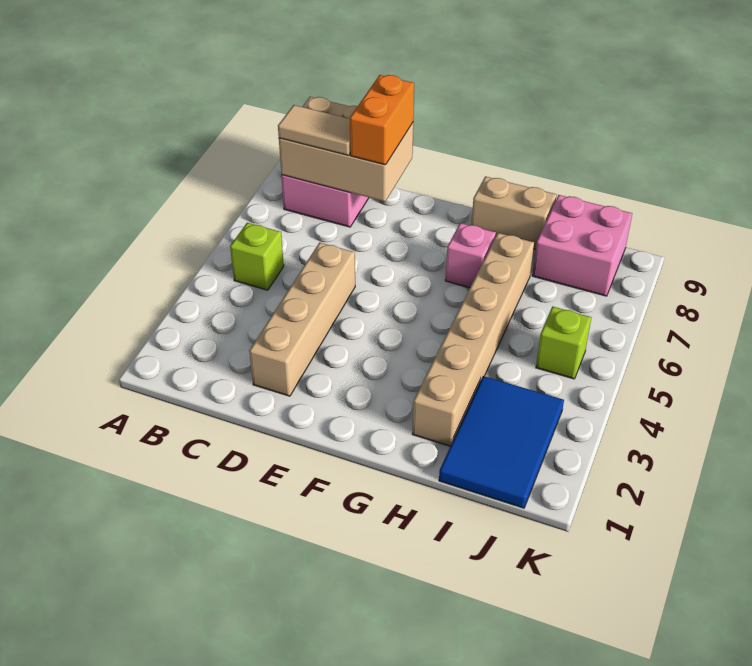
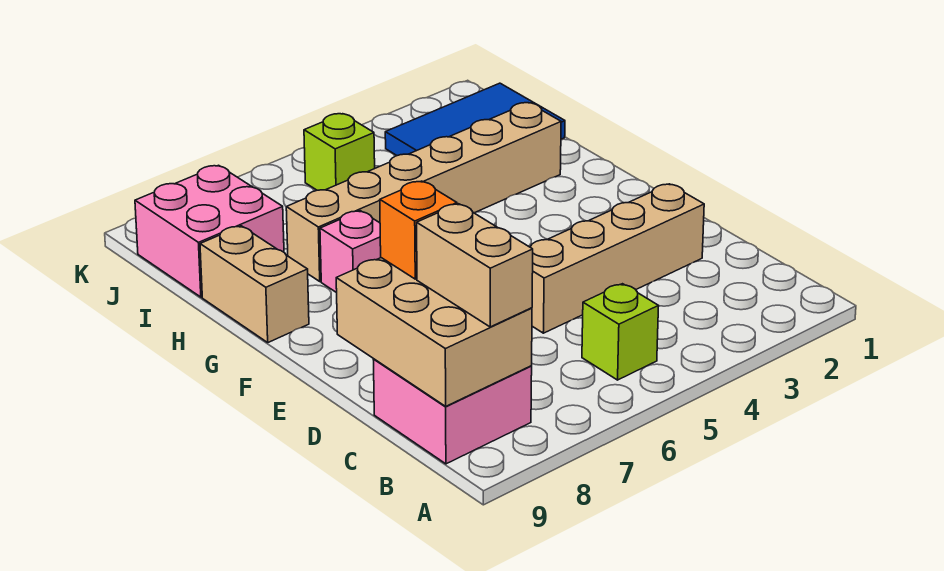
tan 1x2 tile [278,105,351,155] -> tan 1x2 brick [417,204,533,327]
orange 1x2 brick [350,75,414,165] -> orange 1x1 brick [380,181,457,279]

